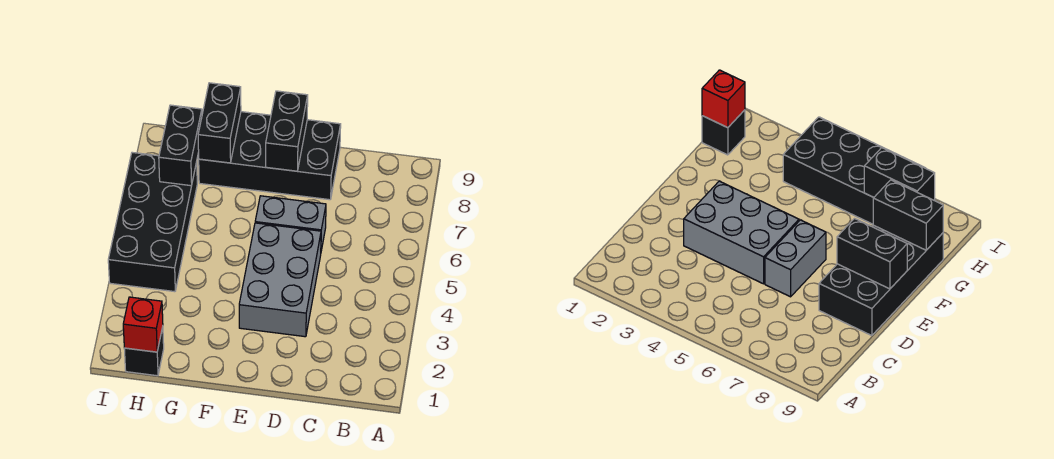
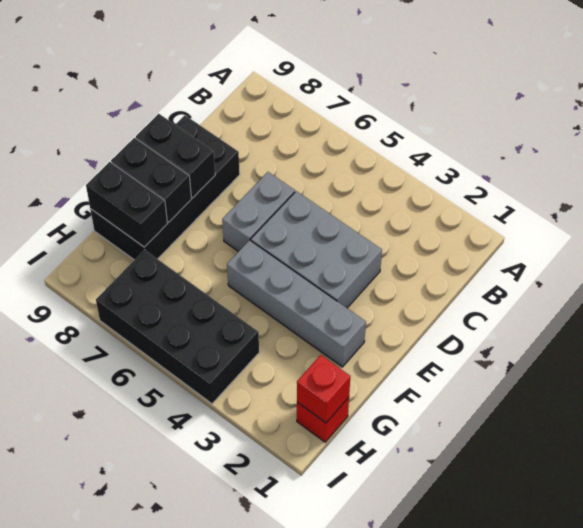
none -> grey 1x4 brick [227,240,366,367]
black 1x1 brick [124,327,164,376] -> red 1x1 brick [297,398,349,442]
black 1x2 brick [159,105,202,186] -> black 1x2 brick moved to [111,138,192,222]

